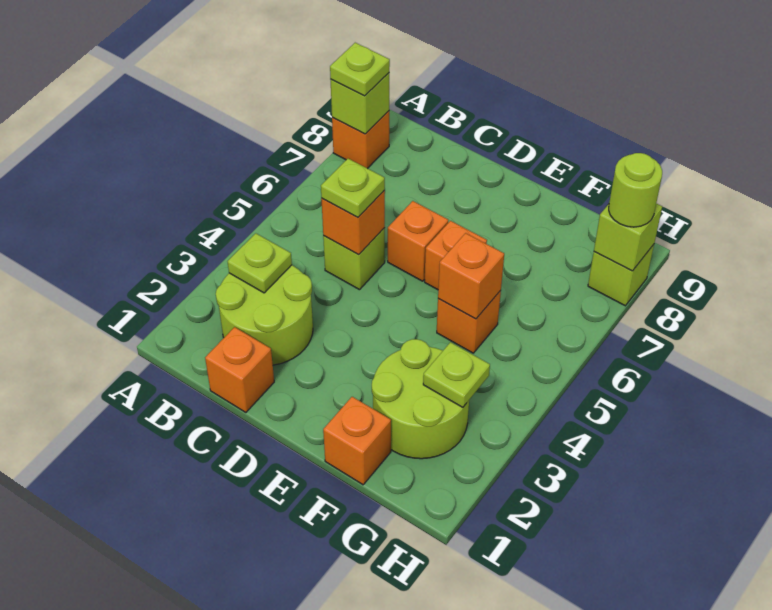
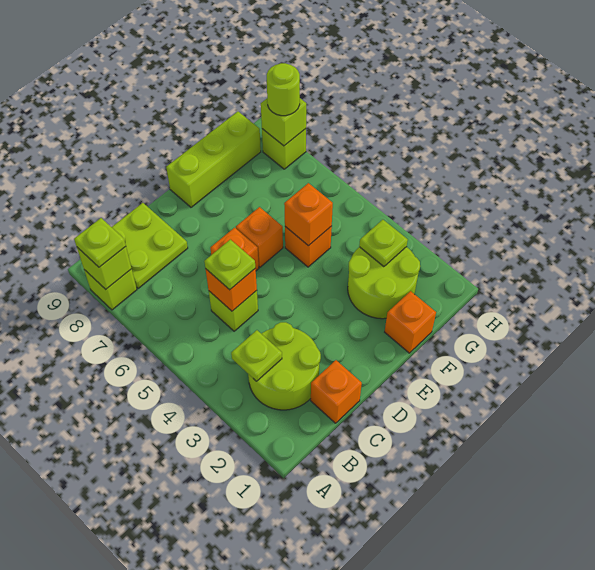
orange 1x1 brick [332,111,389,169] -> lime 1x1 brick [84,269,137,310]
none -> lime 2x2 plate [112,203,188,289]
none -> lime 1x3 brick [166,112,261,207]

